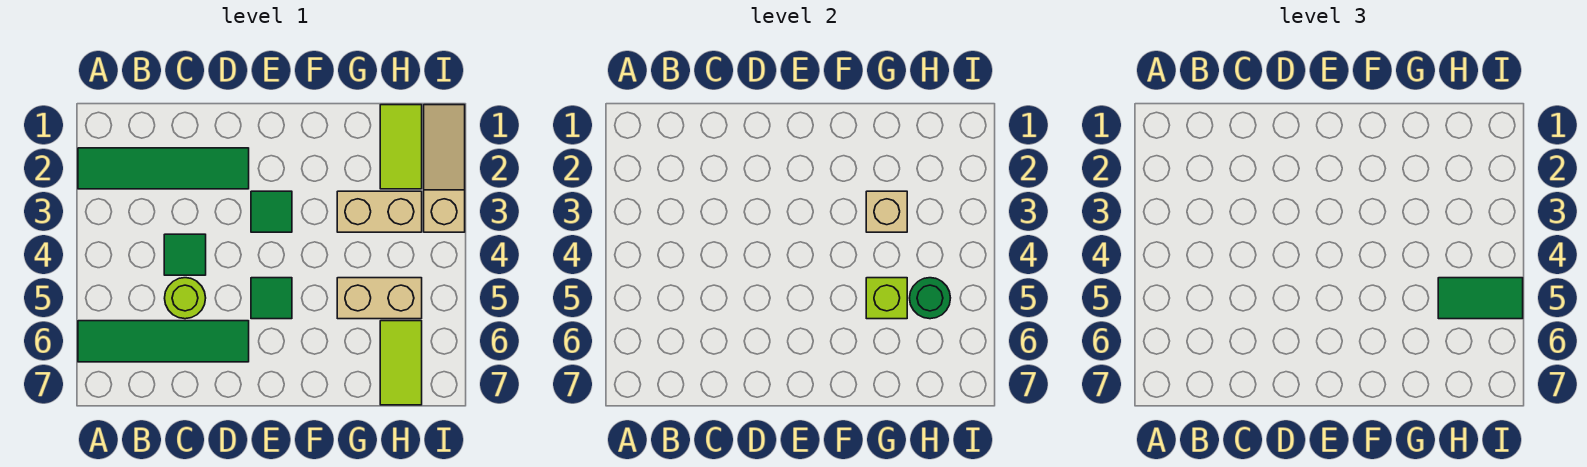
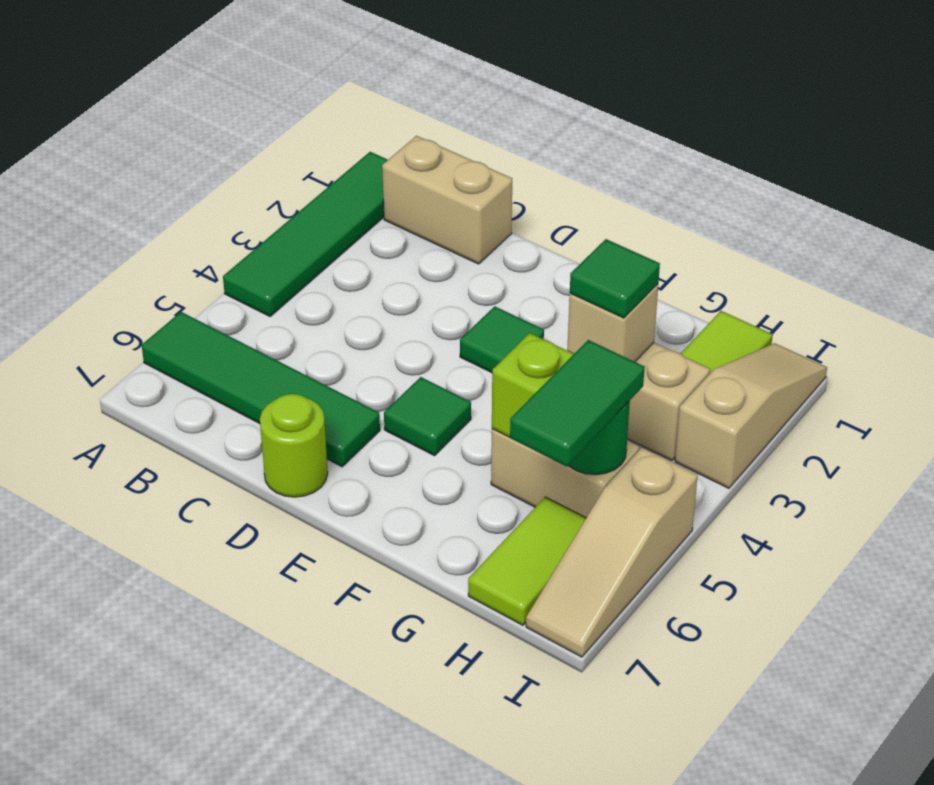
green 1x4 tile [78,148,249,189] -> green 1x4 tile turned to [223,152,388,316]
none -> tan 1x2 brick [382,136,512,264]
green 1x1 tile [164,234,206,275] -> green 1x1 tile moved to [570,239,660,318]
lime 1x1 round brick [165,278,206,319] -> lime 1x1 round brick moved to [260,394,328,497]
green 1x2 tile [1438,278,1523,319] -> green 1x2 tile turned to [510,340,645,467]
none -> tan 1x3 slope [526,448,698,657]

